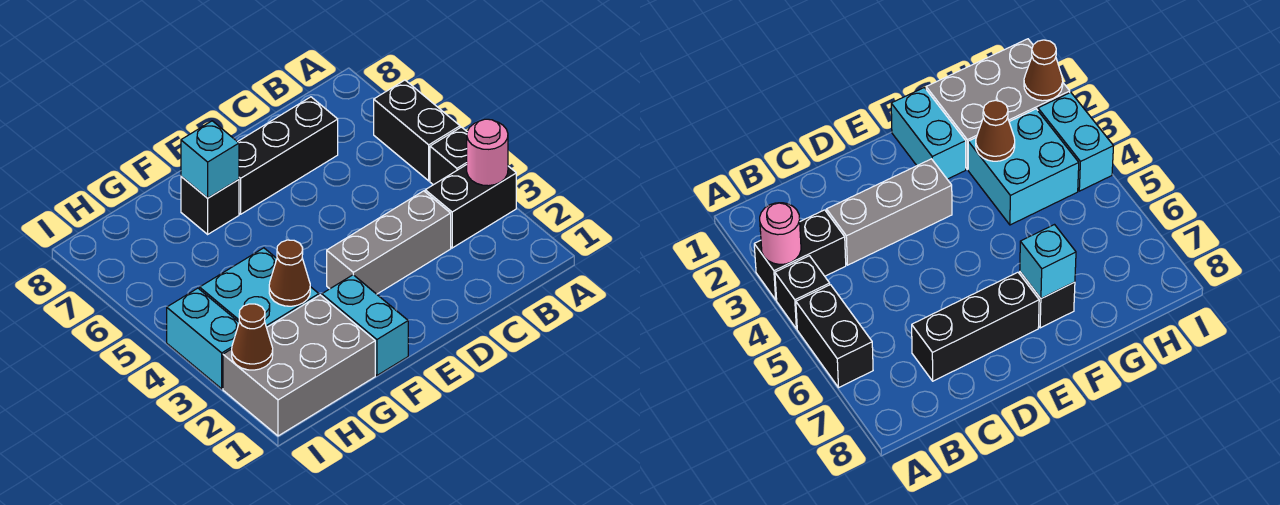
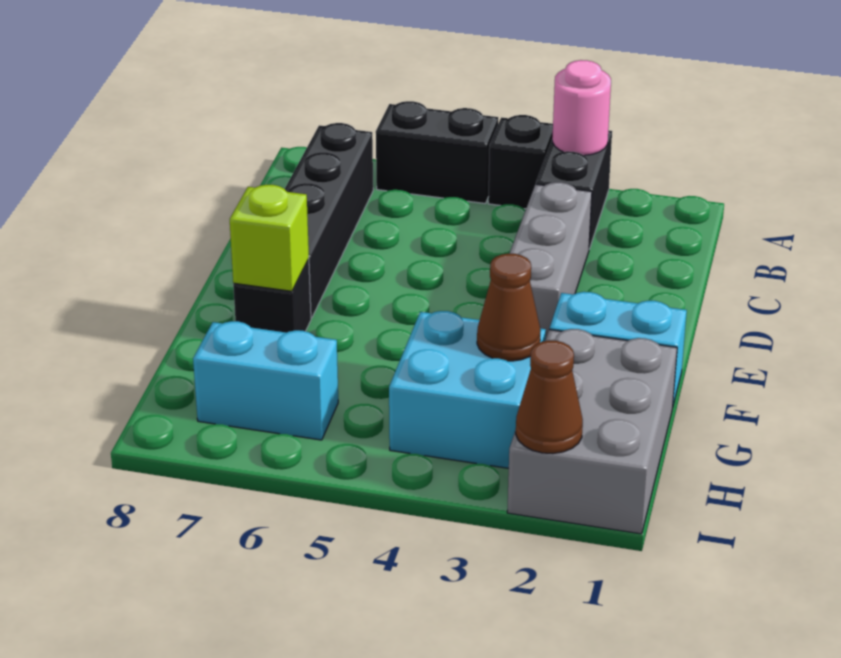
black 1x3 brick [238,97,338,214] -> black 1x4 brick [285,123,373,318]
cyan 1x1 brick [181,121,239,198] -> lime 1x1 brick [230,185,309,291]
cyan 1x2 brick [167,288,239,389] -> cyan 1x2 brick moved to [193,321,338,440]

